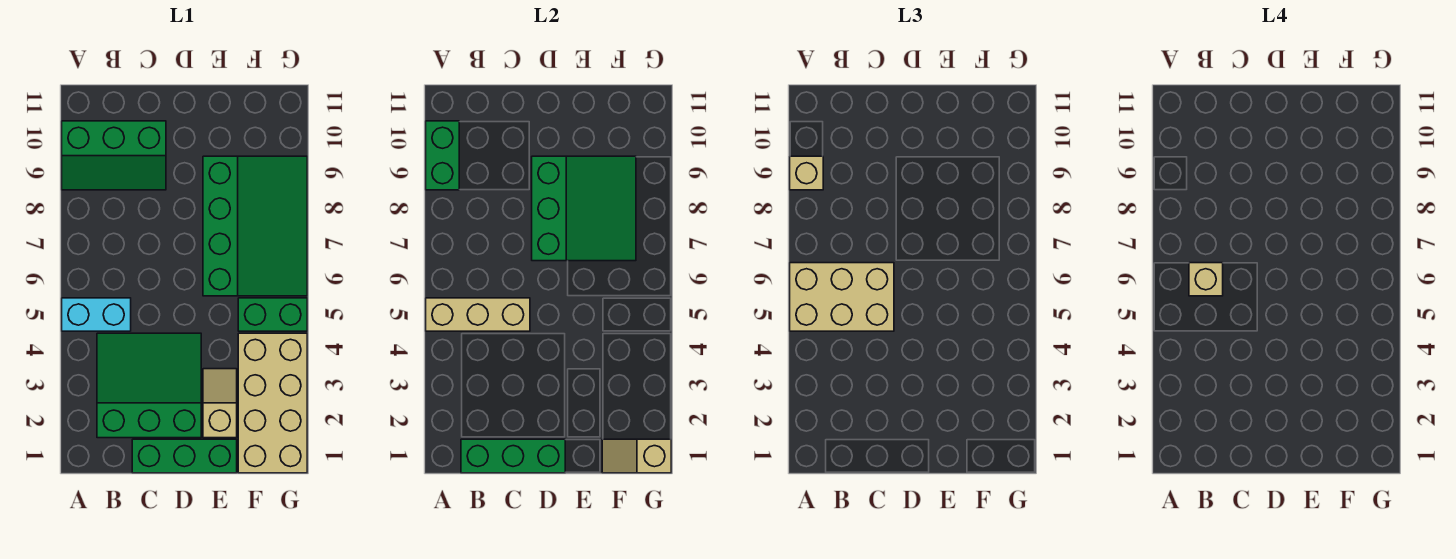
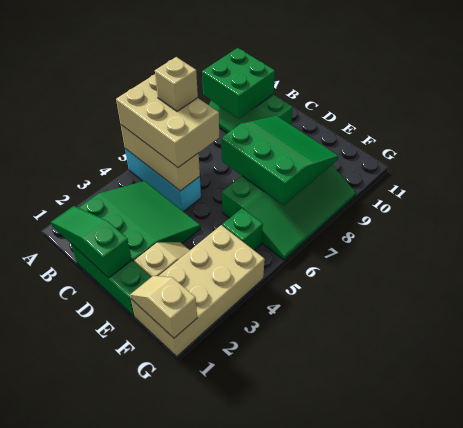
cyan 1x2 brick [62,298,131,331] -> cyan 1x3 brick [125,149,201,212]
green 1x2 brick [426,121,459,190] -> green 2x2 brick [202,48,275,119]
tan 1x1 brick [790,156,823,190] -> none
green 1x3 brick [461,439,565,473] -> green 1x3 slope [51,206,132,278]
green 3x3 slope [532,156,636,261] -> green 3x3 slope turned to [221,116,338,206]
green 1x2 brick [238,298,307,331] -> green 1x1 brick [222,208,263,250]

